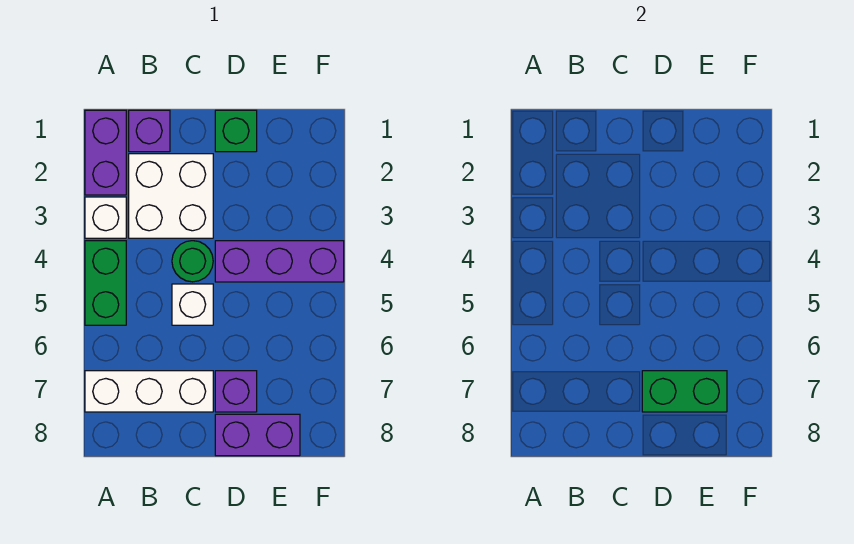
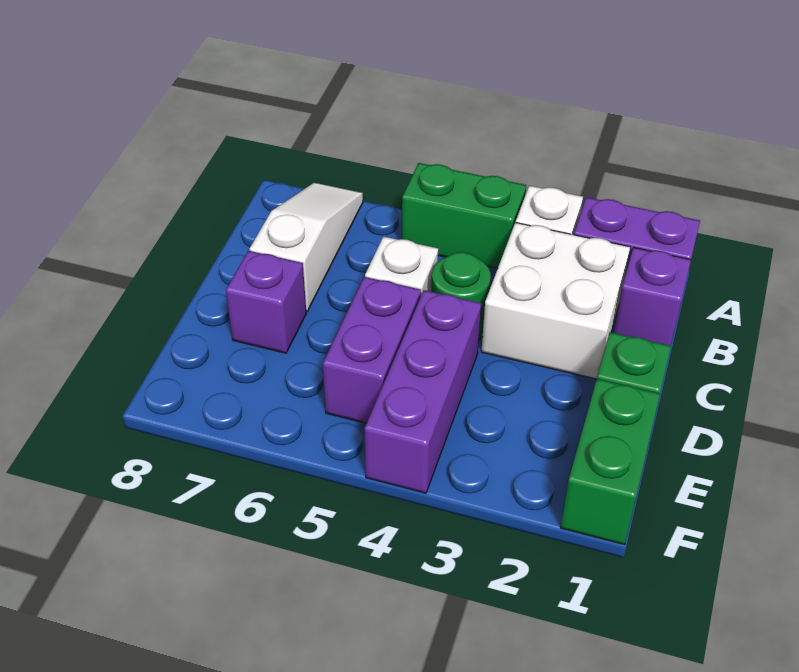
white 1x3 brick [85,371,213,412] -> white 1x3 slope [250,183,363,311]
green 1x2 brick [642,371,727,412] -> green 1x2 brick moved to [561,379,660,545]
purple 1x2 brick [215,414,300,456] -> purple 1x2 brick moved to [323,277,421,423]

